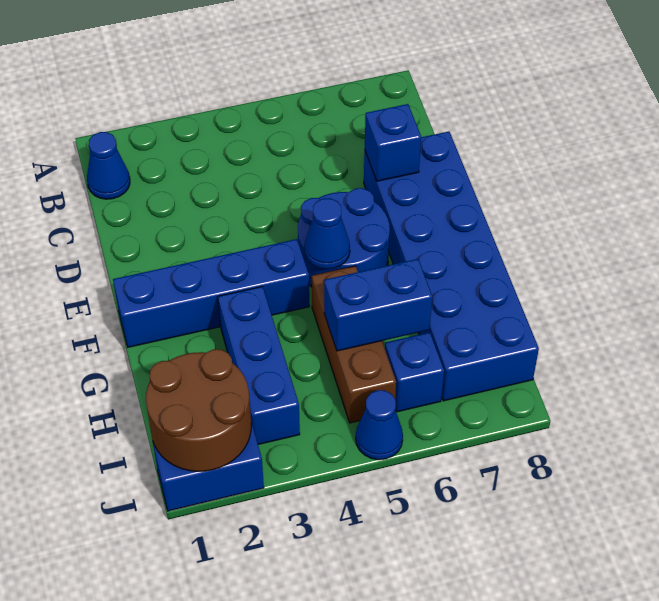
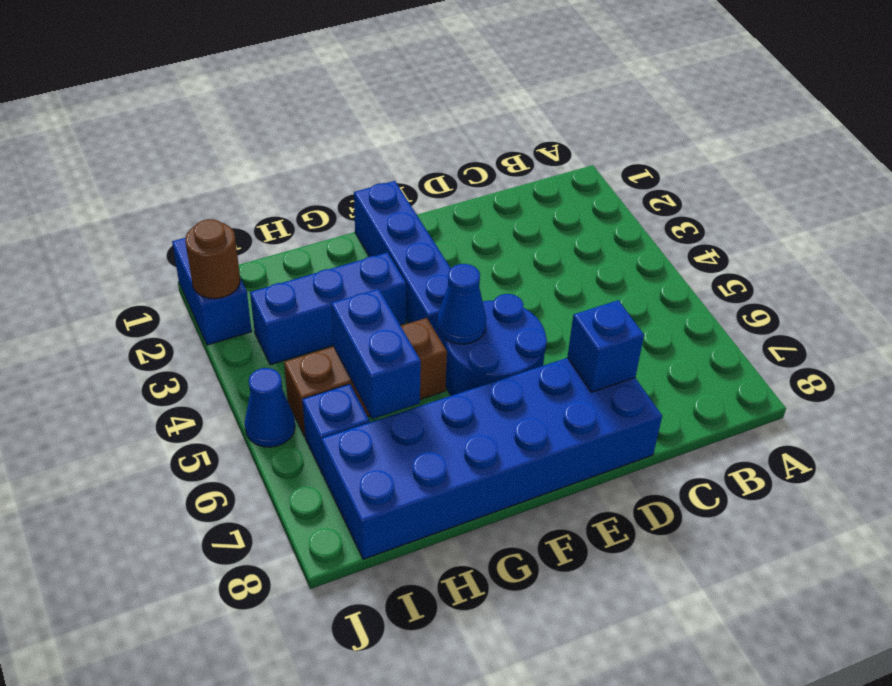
blue 1x1 cone [87,132,130,199] -> none
brown 2x2 round brick [146,349,251,471] -> brown 1x1 round brick [185,219,240,299]

